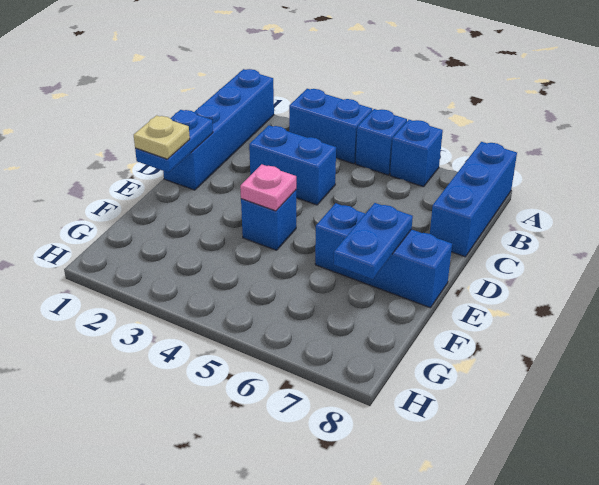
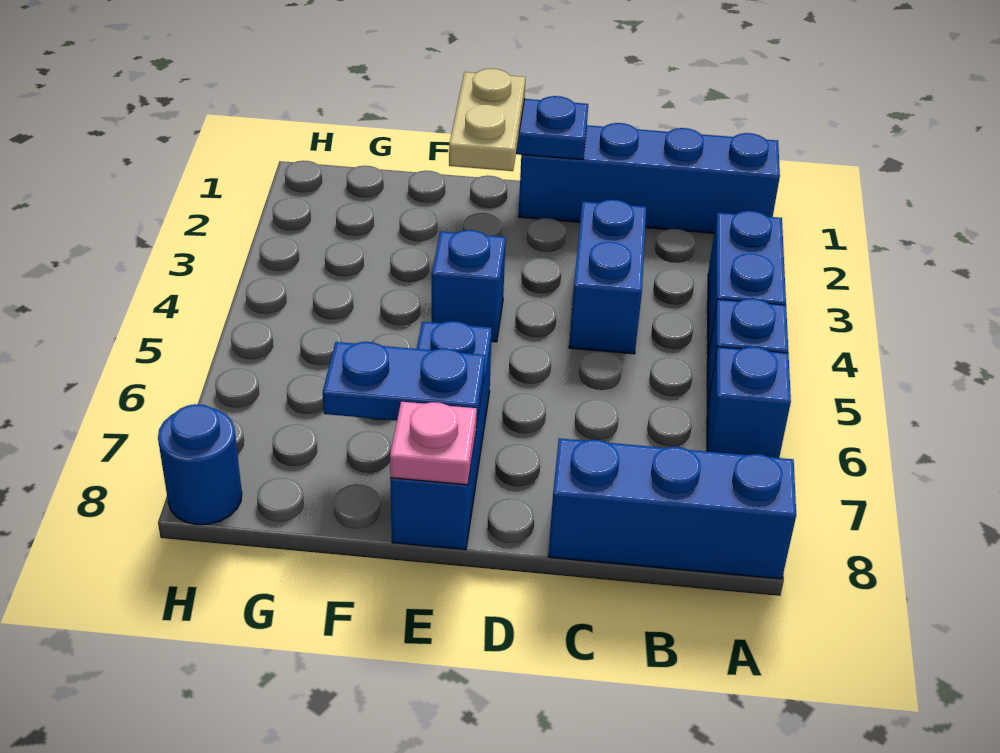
tan 1x1 plate [134,115,190,159] -> tan 1x2 plate [449,69,526,171]
pink 1x1 plate [240,164,296,211] -> pink 1x1 plate moved to [390,402,477,485]
none -> blue 1x1 round brick [158,404,242,525]

